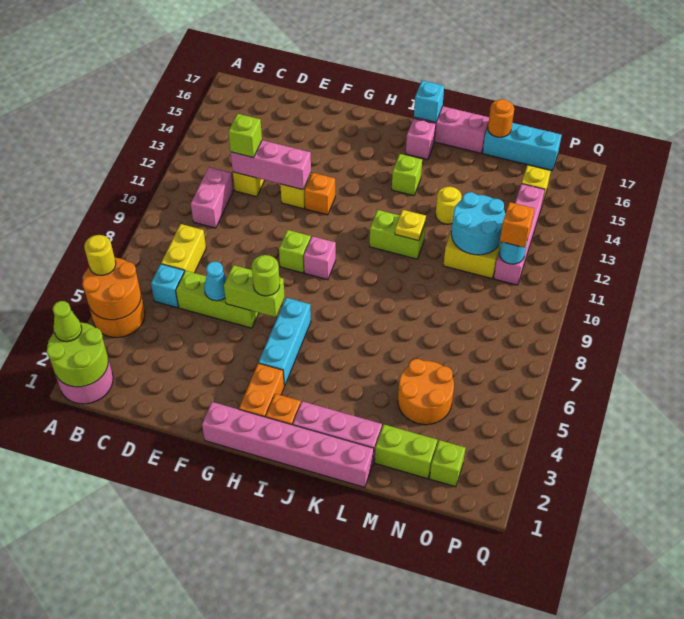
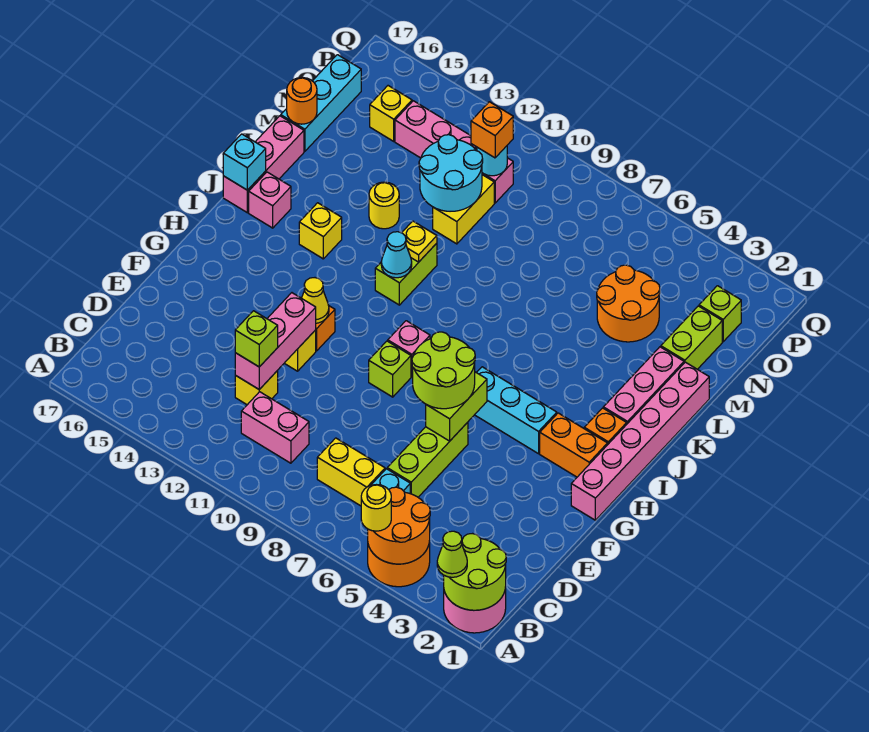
cyan 1x1 cone [204,262,227,301] -> cyan 1x1 cone moved to [381,232,412,278]
lime 1x1 round brick [252,255,280,296] -> lime 2x2 round brick [412,332,475,409]
none -> yellow 1x1 cone [302,278,329,323]
lime 1x1 brick [392,154,422,196] -> yellow 1x1 brick [299,203,342,259]

